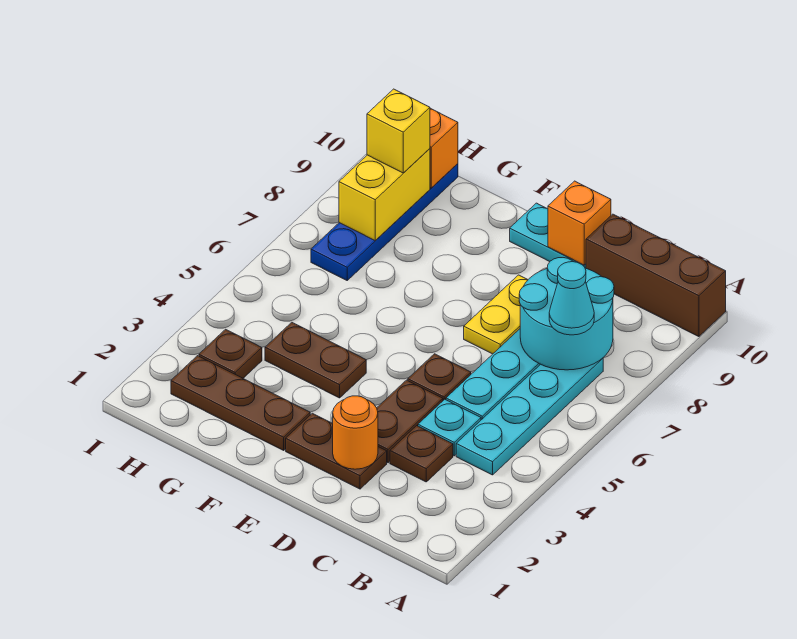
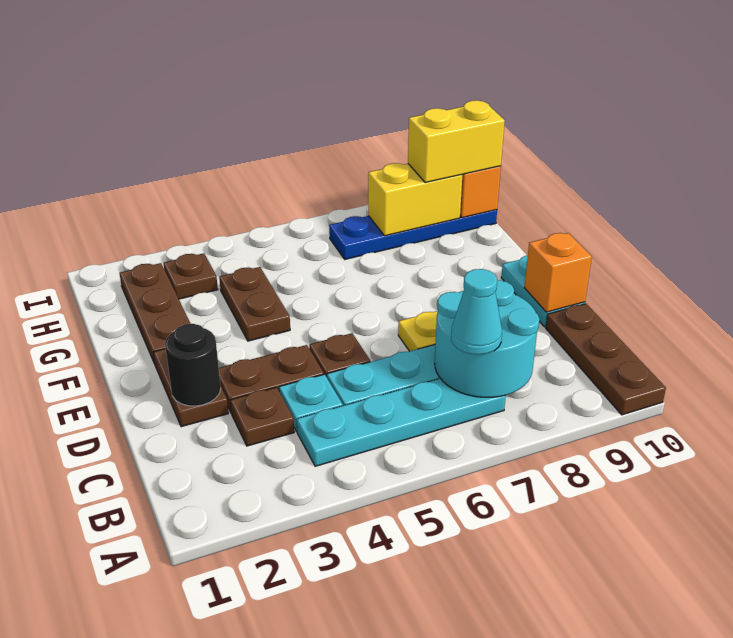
brown 1x3 brick [586,214,726,337] -> brown 1x3 plate [546,304,666,415]
orange 1x1 round brick [333,396,378,469] -> black 1x1 round brick [165,324,221,406]
yellow 1x1 brick [367,89,430,173] -> yellow 1x2 brick [408,100,505,183]

